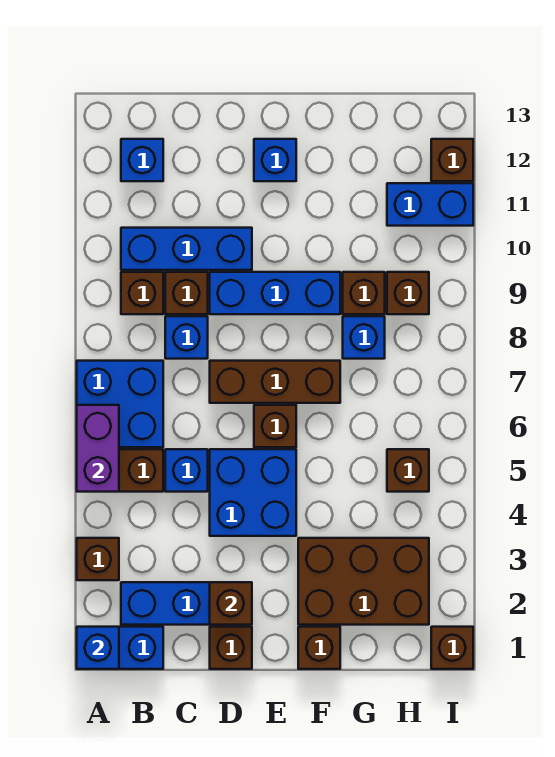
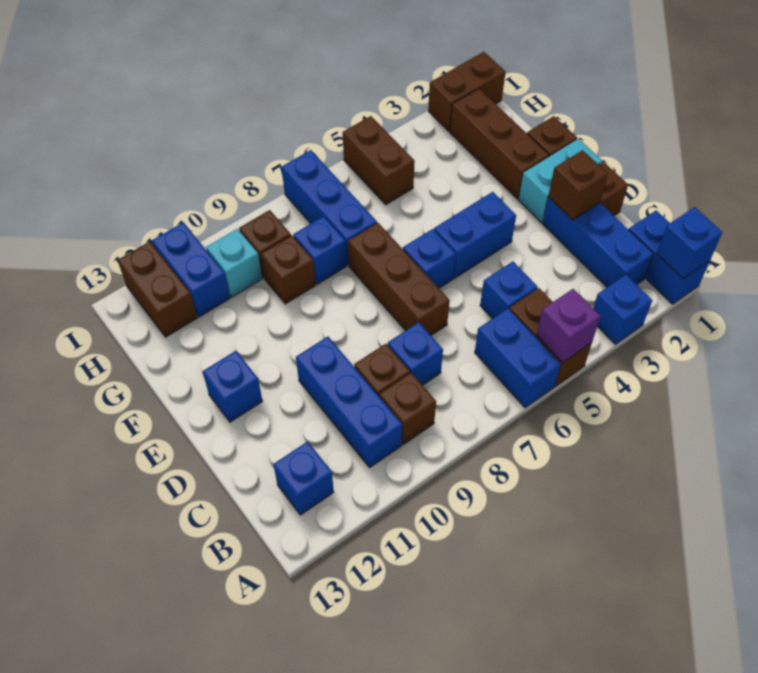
brown 1x1 brick [77,538,119,580] -> blue 1x1 brick [593,275,652,344]
purple 1x2 brick [77,405,119,492] -> purple 1x1 brick [537,289,600,363]
blue 2x2 brick [77,361,163,447] -> blue 1x2 brick [475,309,561,408]
blue 2x2 brick [210,449,296,536] -> blue 1x2 brick [434,192,516,278]
blue 1x3 brick [210,272,340,314] -> blue 1x3 brick moved to [282,150,377,265]
none -> cyan 1x2 brick [519,139,602,223]
brown 1x1 brick [254,405,296,447] -> blue 1x1 brick [403,229,456,288]
brown 2x3 brick [298,538,429,625] -> brown 1x3 brick [450,89,549,199]
brown 1x1 brick [387,449,429,492] -> brown 1x2 brick [343,116,415,205]
none -> cyan 1x1 brick [206,229,262,297]
brown 1x1 brick [431,627,473,669] -> brown 1x2 brick [428,52,505,131]
brown 1x1 brick [431,139,473,181] -> brown 1x2 brick [118,242,197,337]

